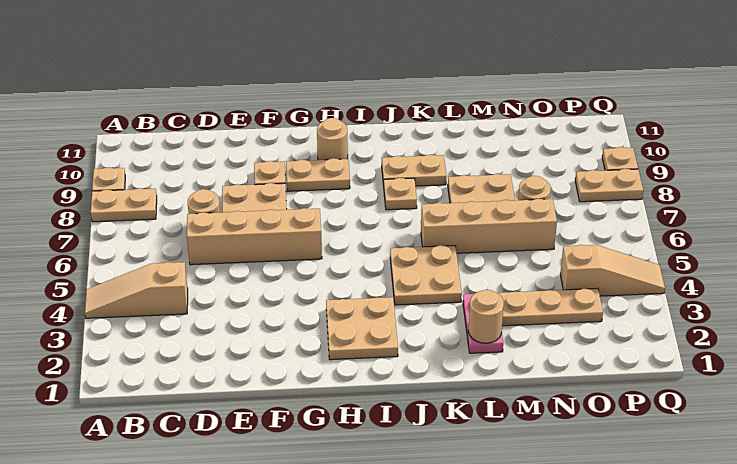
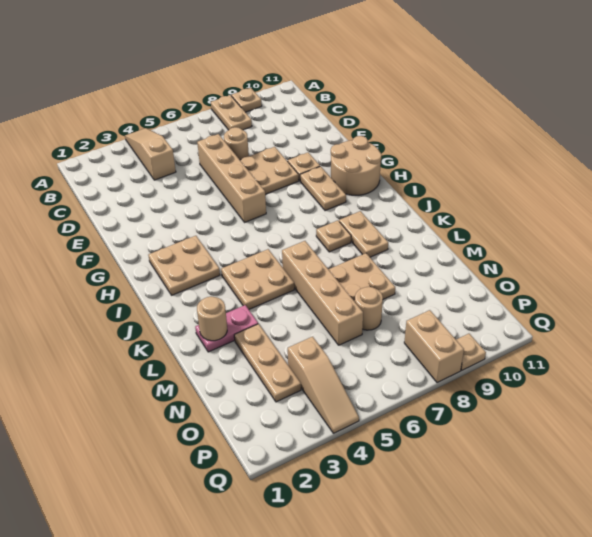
tan 1x1 round brick [317,118,348,160] -> tan 2x2 round brick [331,136,381,195]
tan 1x2 plate [575,169,643,202] -> tan 1x2 brick [404,310,464,383]

